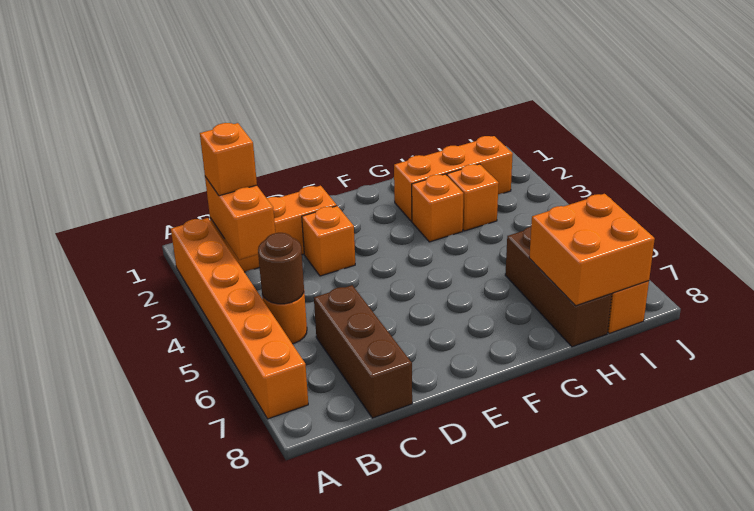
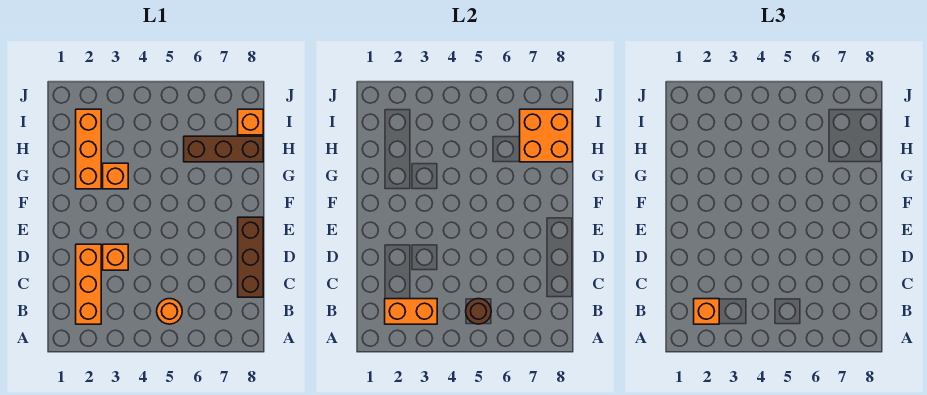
orange 1x6 brick [171,218,308,419] -> none
brown 1x3 brick [314,285,412,418] -> brown 1x3 brick turned to [238,217,263,297]
orange 1x1 brick [447,164,499,231] -> none

